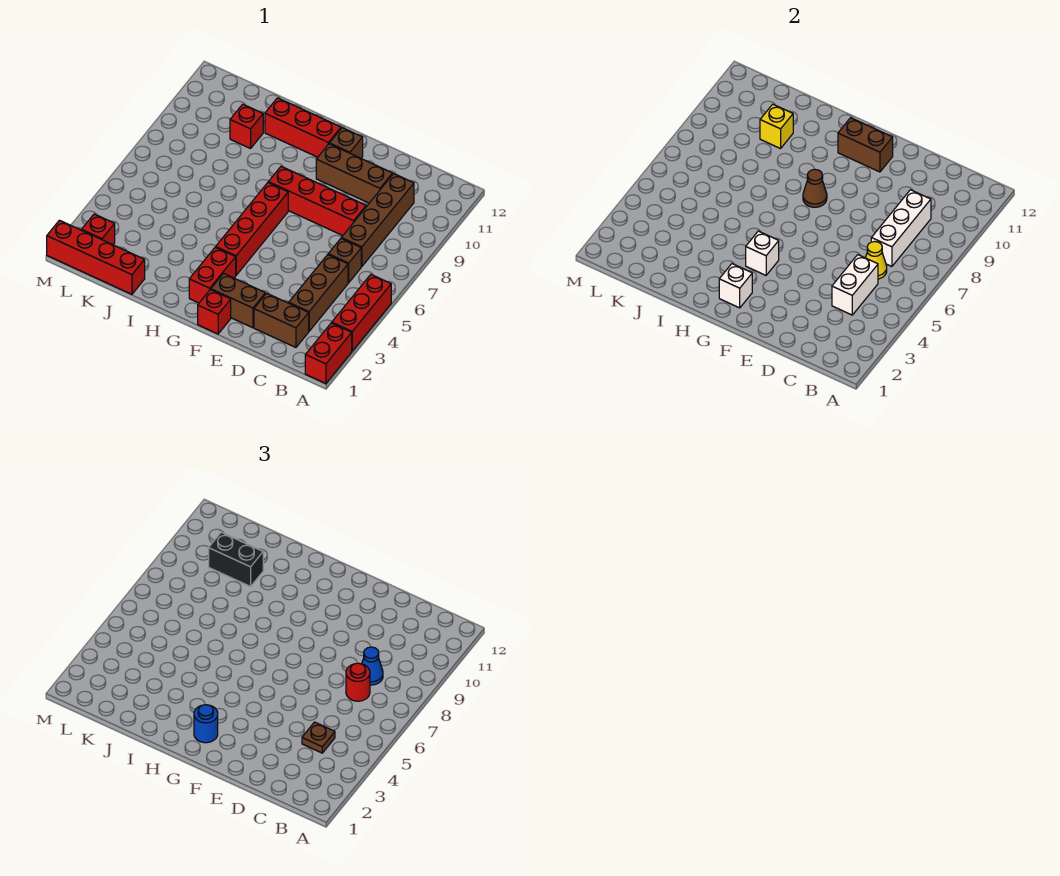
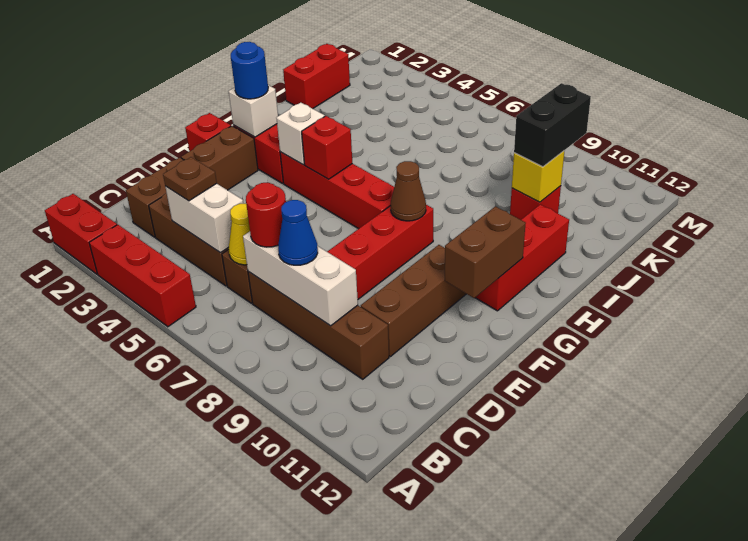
brown 1x1 brick [330,128,363,158] -> none
red 1x4 brick [47,220,145,294] -> red 1x2 brick [283,44,350,109]
red 1x1 brick [82,214,115,245] -> red 1x1 brick moved to [302,116,352,179]

